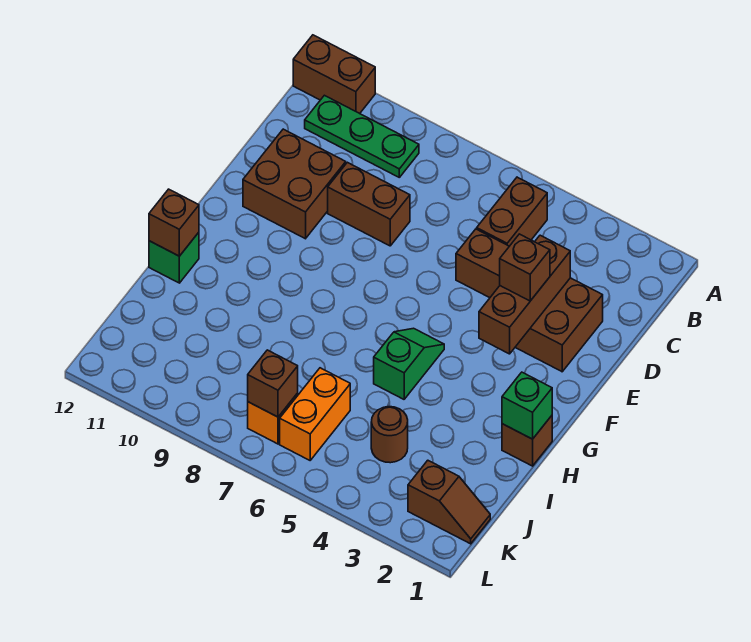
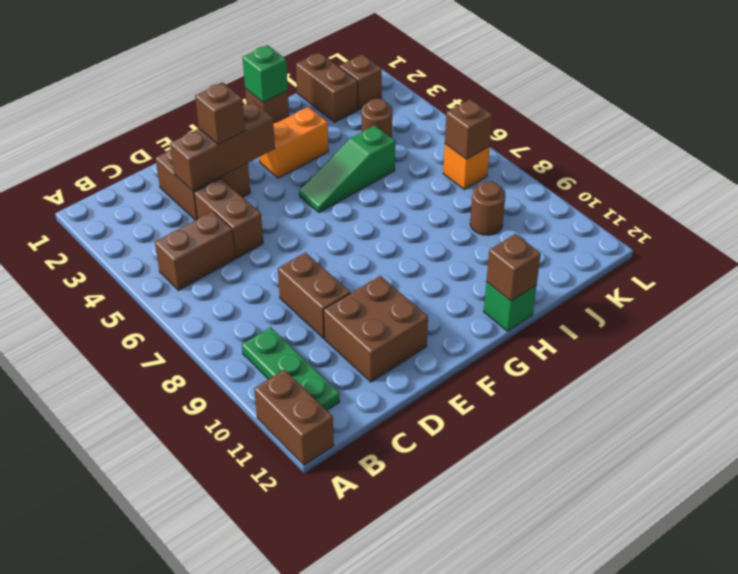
green 1x2 slope [374,328,444,399] -> green 1x3 slope [299,126,395,213]
none -> brown 1x2 brick [296,52,358,122]
orange 1x2 brick [280,368,350,460] -> orange 1x2 brick moved to [259,107,328,178]
none -> brown 1x1 round brick [470,182,505,235]

